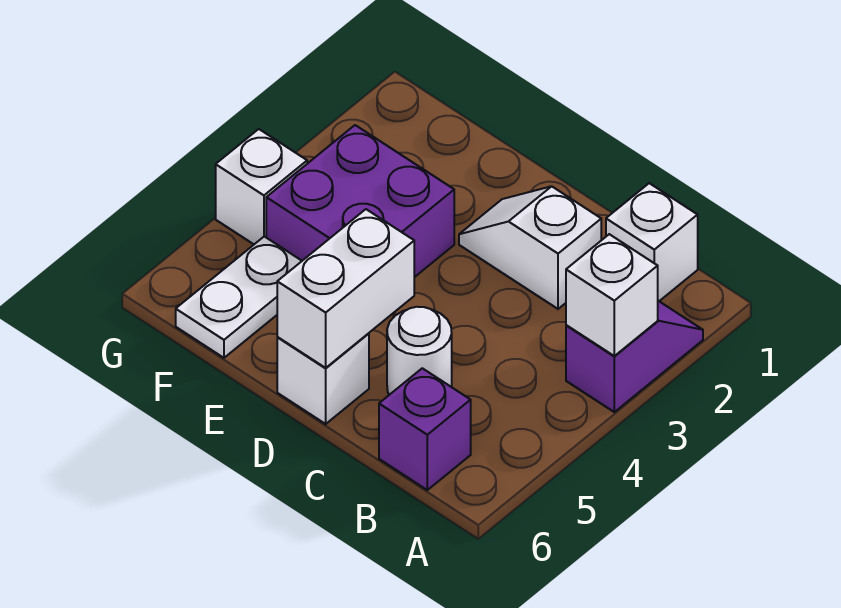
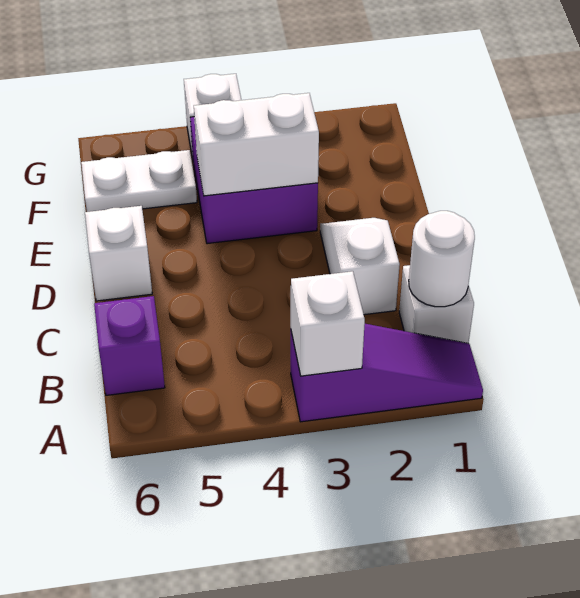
purple 1x2 slope [566,301,703,412] -> purple 1x3 slope [291,324,483,422]
white 1x1 round brick [387,307,452,395] -> white 1x1 round brick moved to [409,211,475,307]
white 1x2 brick [277,209,414,368] -> white 1x2 brick moved to [194,93,319,196]

